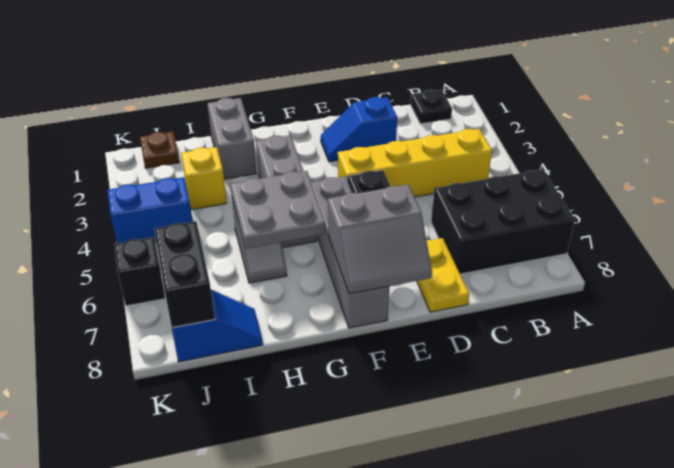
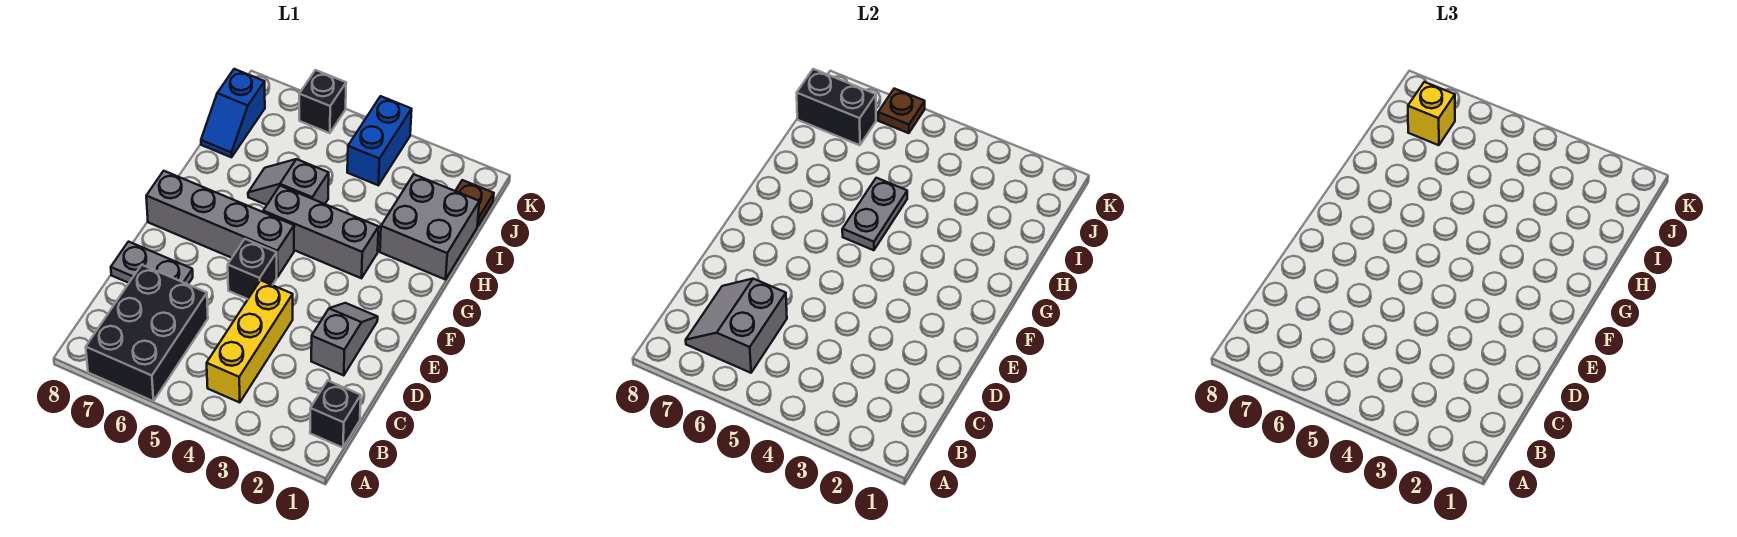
black 1x1 plate [410,90,452,124] -> black 1x1 brick [310,381,361,448]
yellow 1x4 brick [338,129,492,197] -> yellow 1x3 brick [207,280,293,403]
blue 1x2 slope [321,97,397,162] -> grey 1x2 slope [311,303,378,376]
yellow 1x2 plate [417,238,469,312] -> grey 1x2 plate [111,242,193,284]
grey 2x2 slope [328,185,432,294] -> grey 2x2 slope moved to [686,279,787,373]
grey 2x2 plate [230,171,326,248] -> grey 1x2 plate [842,178,907,250]
grey 1x2 brick [207,98,257,179] -> grey 2x2 brick [380,174,479,280]
yellow 1x1 brick [181,147,227,210] -> yellow 1x1 brick moved to [1408,82,1455,145]
none -> brown 1x1 plate [878,89,925,133]

